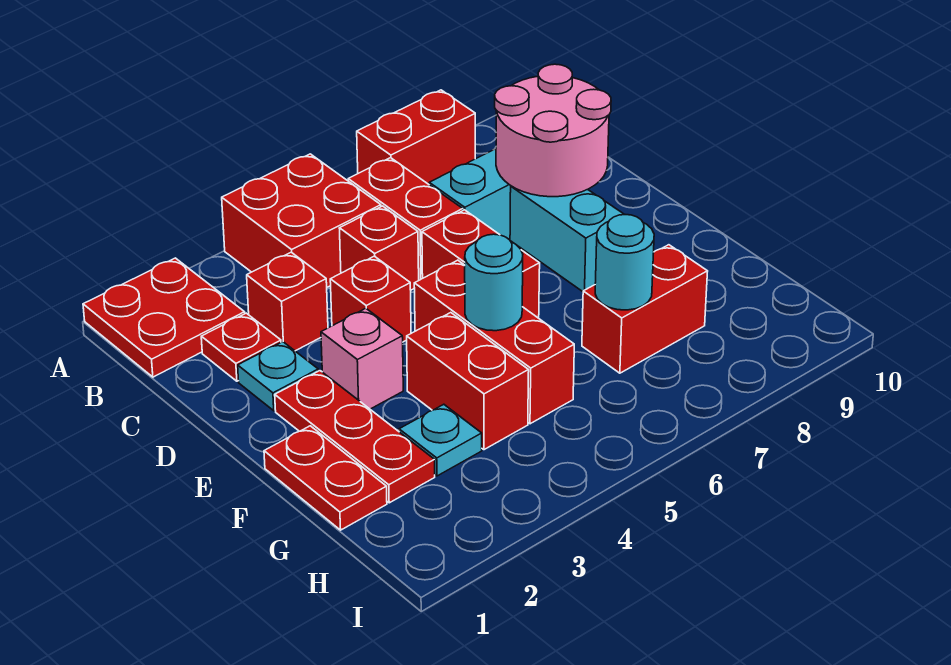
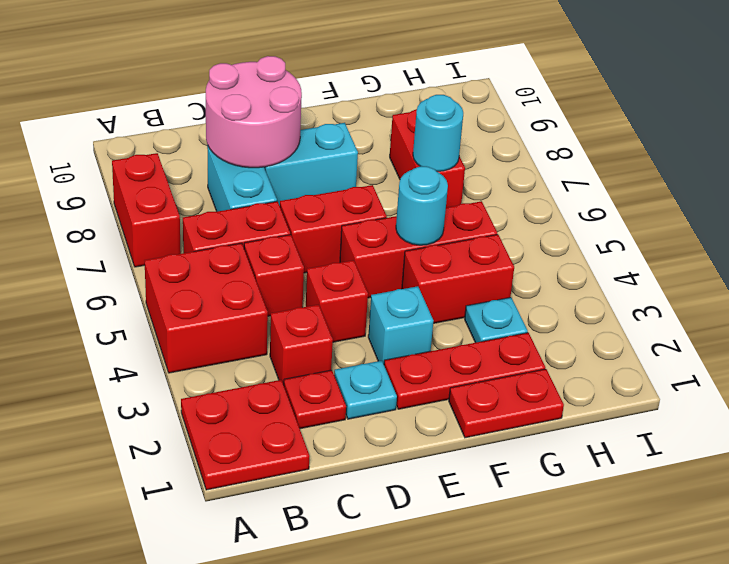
pink 1x1 brick [321,308,403,409] -> cyan 1x1 brick [368,286,433,364]

